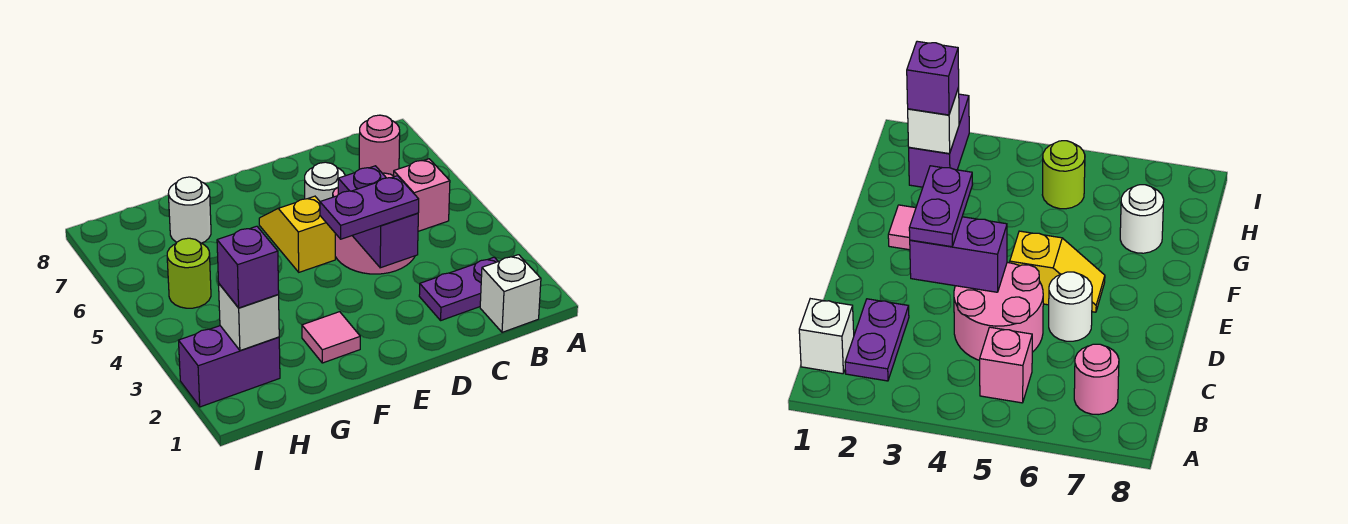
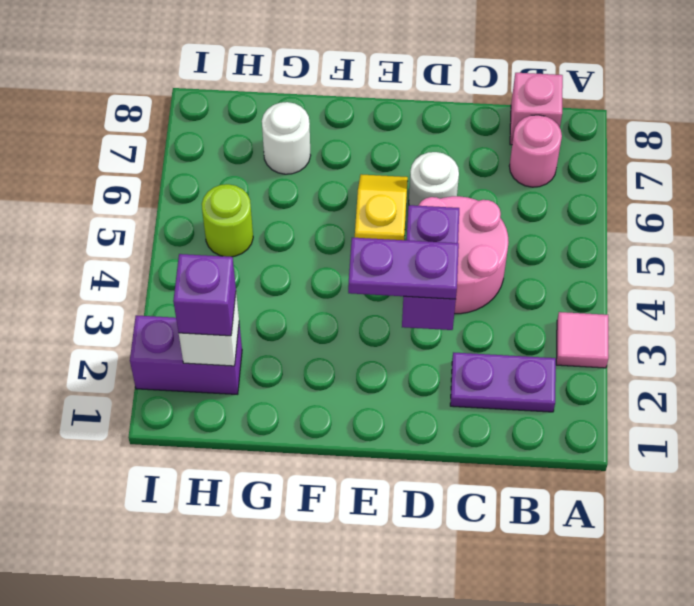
white 1x1 brick [480,255,541,332] -> none
pink 1x1 brick [394,159,450,231] -> pink 1x1 brick moved to [510,73,563,145]
pink 1x1 tile [302,312,360,363] -> pink 1x1 tile moved to [556,312,608,368]

